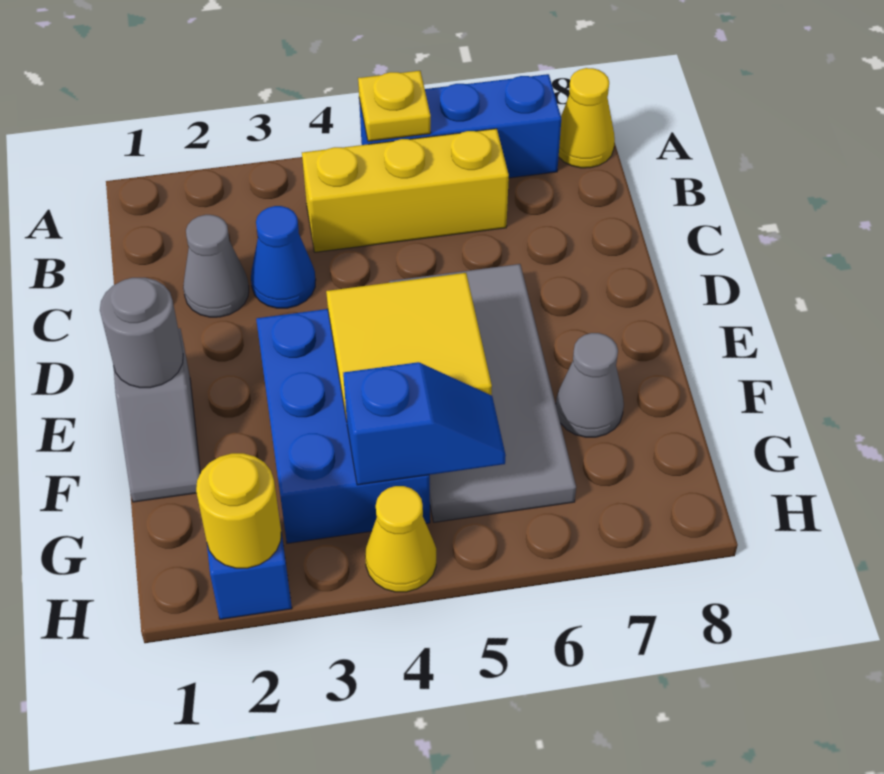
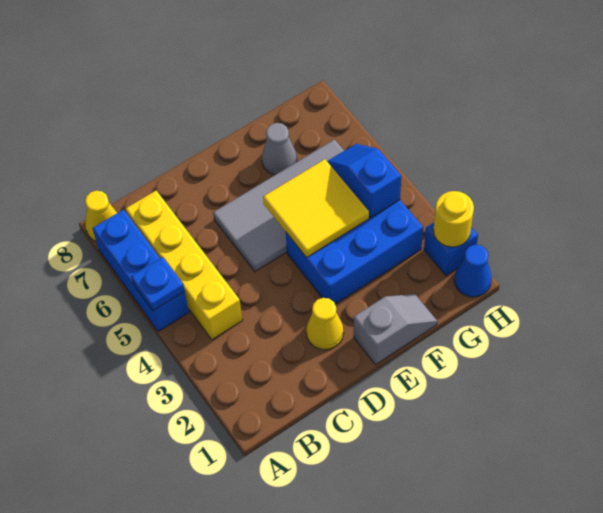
yellow 1x1 plate [358,71,431,141] -> blue 1x1 plate [131,257,185,310]
yellow 1x3 brick [302,129,509,252] -> yellow 1x4 brick [126,191,243,340]
grey 1x1 cone [183,215,249,317] -> none
blue 1x1 cone [251,206,316,308] -> blue 1x1 cone moved to [454,245,492,297]
grey 1x1 round brick [100,278,183,388] -> none
yellow 1x1 cone [365,486,436,592] -> yellow 1x1 cone moved to [306,298,344,350]

